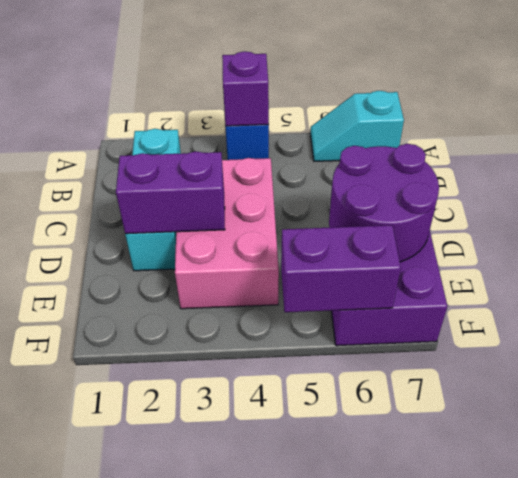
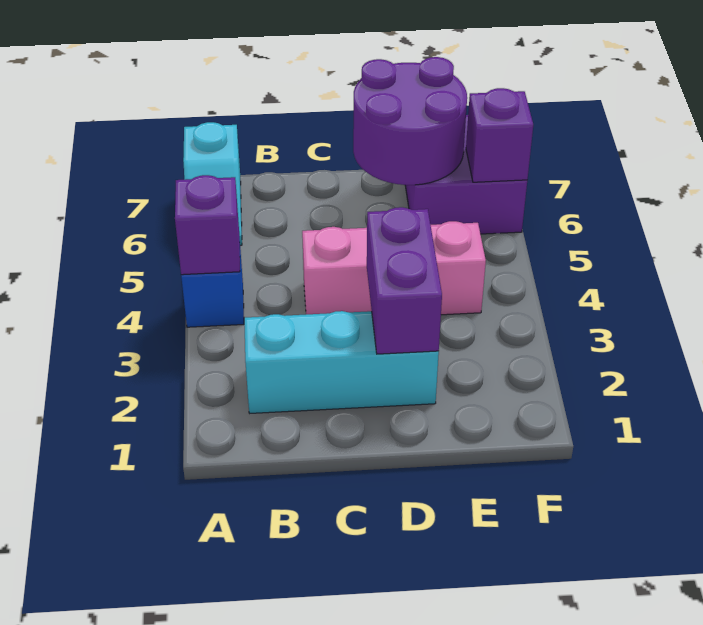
pink 2x3 brick [175,158,279,309] -> pink 1x3 brick [302,221,486,315]
purple 1x2 brick [281,225,401,312] -> purple 1x1 brick [466,88,533,182]

